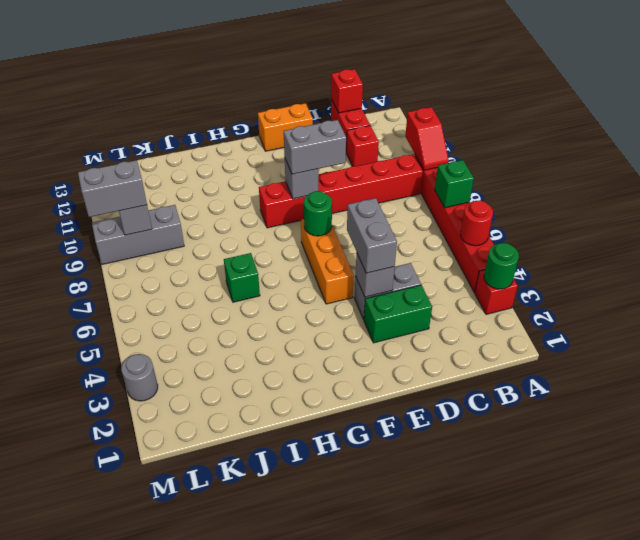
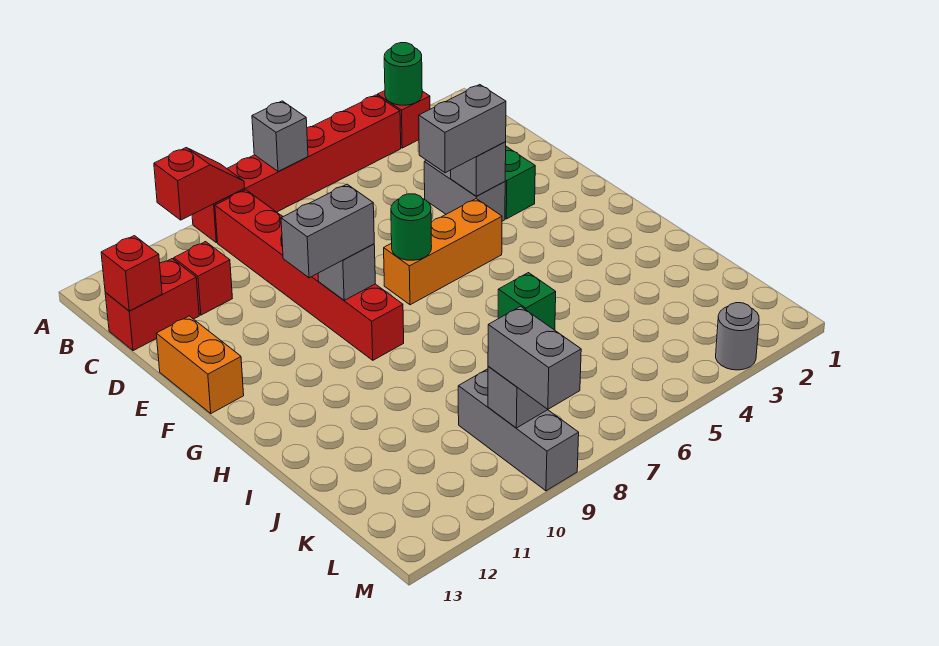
red 1x1 round brick [460,200,493,246] -> none
green 1x1 brick [435,160,474,208] -> grey 1x1 brick [252,101,308,171]
grey 1x2 brick [284,120,346,174] -> grey 1x2 brick turned to [281,184,374,278]

